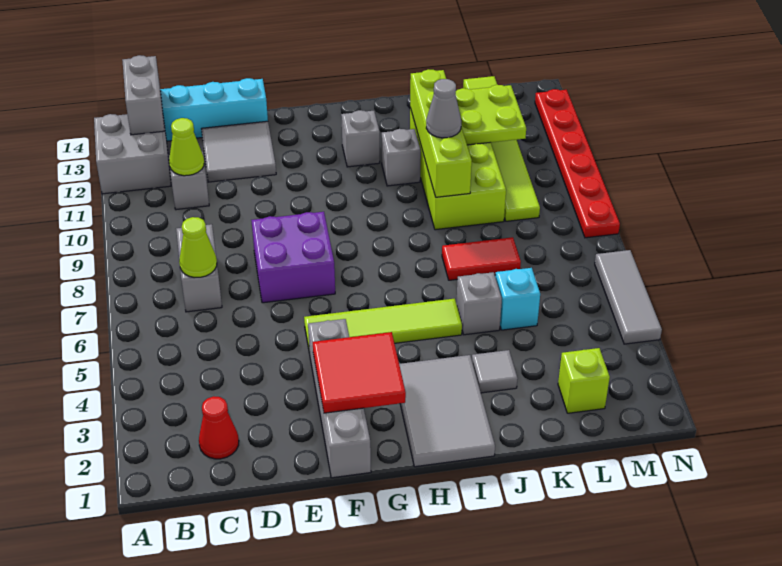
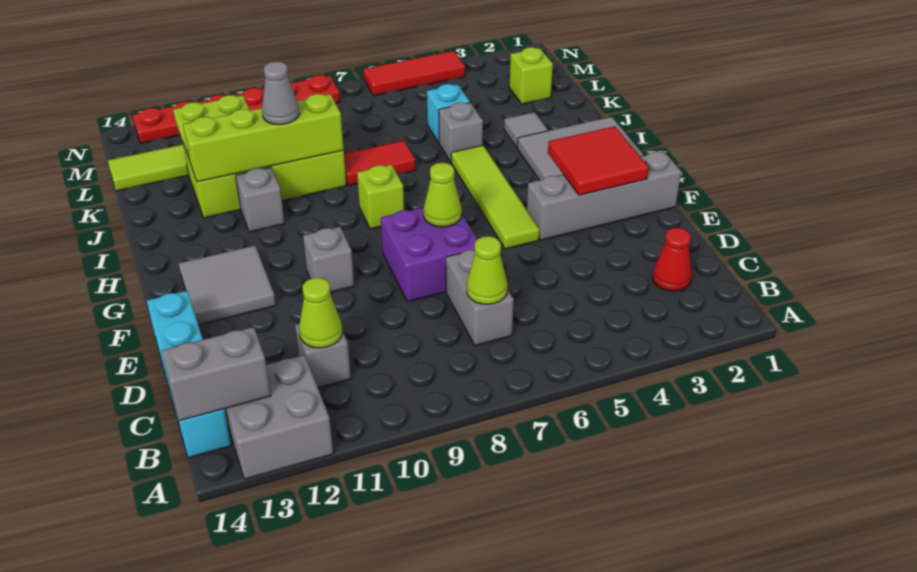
grey 1x2 brick [176,224,222,312] -> grey 1x2 brick turned to [446,250,514,346]
grey 2x2 tile [202,121,276,182] -> grey 2x2 tile moved to [179,246,276,325]
none -> lime 1x1 cone [423,163,462,227]
none -> lime 1x1 brick [357,165,404,229]
grey 1x1 brick [341,110,380,167] -> grey 1x1 brick moved to [303,227,354,292]
red 1x2 tile [442,237,521,280] -> red 1x2 tile turned to [344,141,416,185]
grey 1x3 tile [595,250,662,344] -> red 1x3 tile [363,51,465,96]

